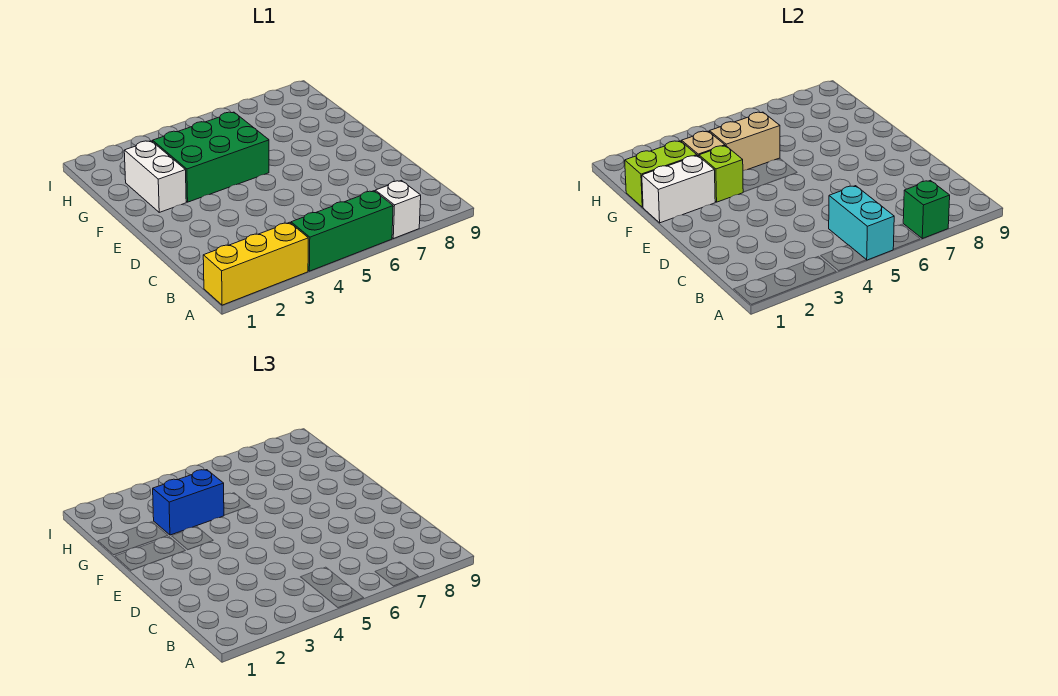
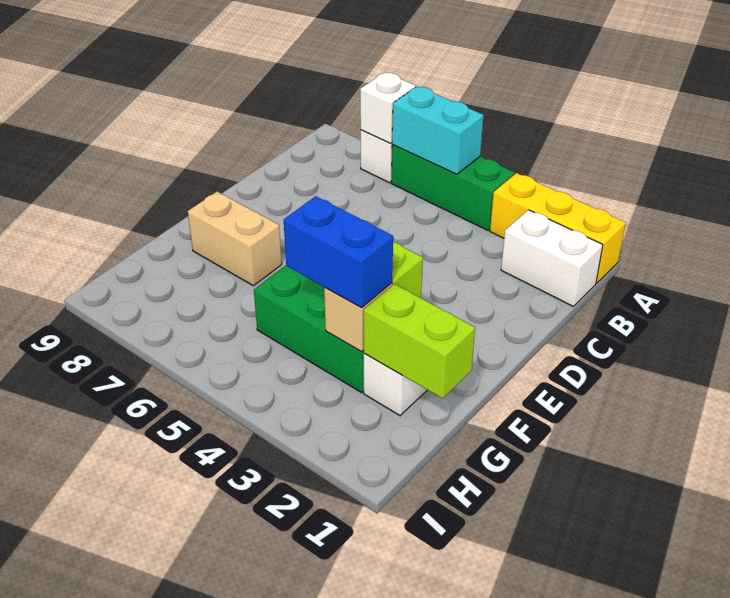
cyan 1x2 brick [829,186,894,260] -> cyan 1x2 brick turned to [392,86,483,174]
green 1x1 brick [903,180,950,239] -> white 1x1 brick [360,72,416,143]
white 1x2 brick [642,156,715,223] -> white 1x2 brick moved to [501,210,603,307]
tan 1x2 brick [710,112,780,171] -> tan 1x2 brick moved to [188,192,282,286]

